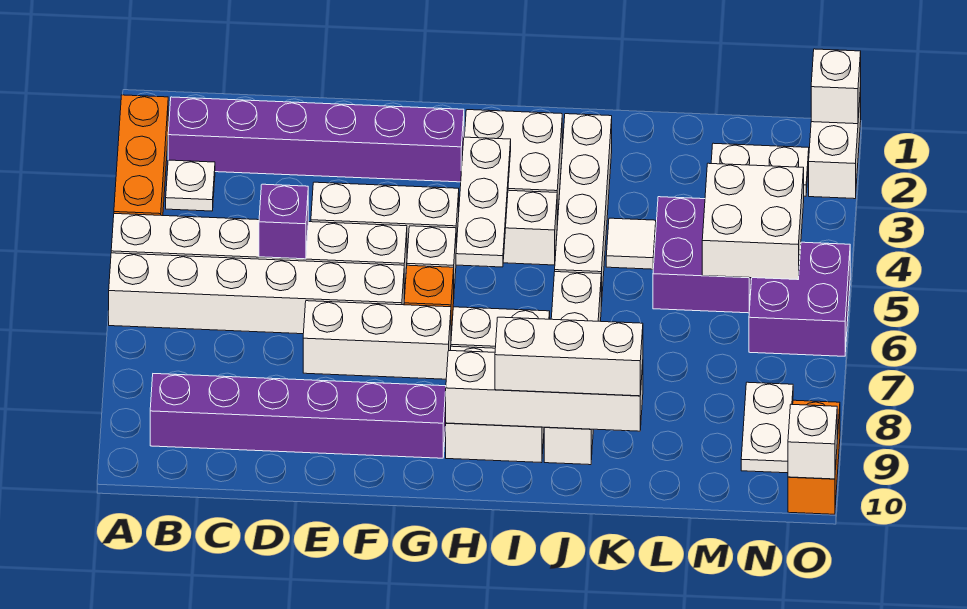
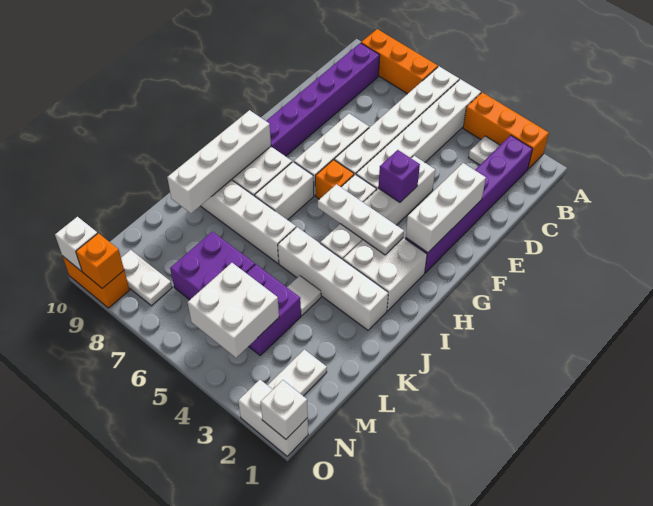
none -> orange 1x3 brick [361,29,438,94]
purple 1x1 brick [259,184,308,259] -> purple 1x1 brick moved to [378,150,420,202]
white 1x3 brick [495,317,643,396] -> white 1x3 brick moved to [406,163,486,253]
purple 2x2 brick [749,242,850,356] -> purple 2x2 brick moved to [170,231,255,300]
none -> orange 1x1 brick [76,233,124,288]

